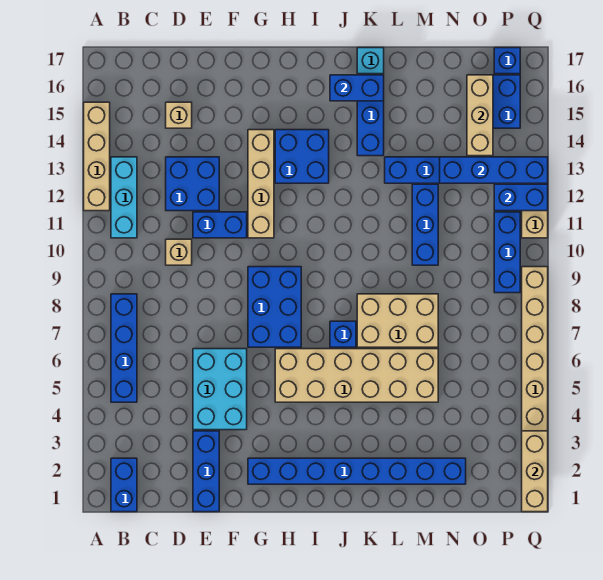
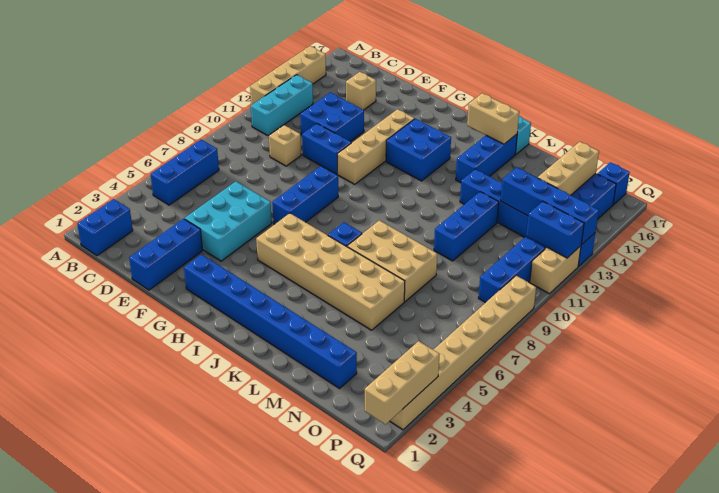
blue 1x4 brick [111,294,137,402] -> blue 1x3 brick [151,140,219,205]
blue 2x3 brick [248,267,301,347] -> blue 1x3 brick [272,166,338,224]
blue 1x2 brick [330,75,384,101] -> tan 1x2 brick [467,93,519,144]

